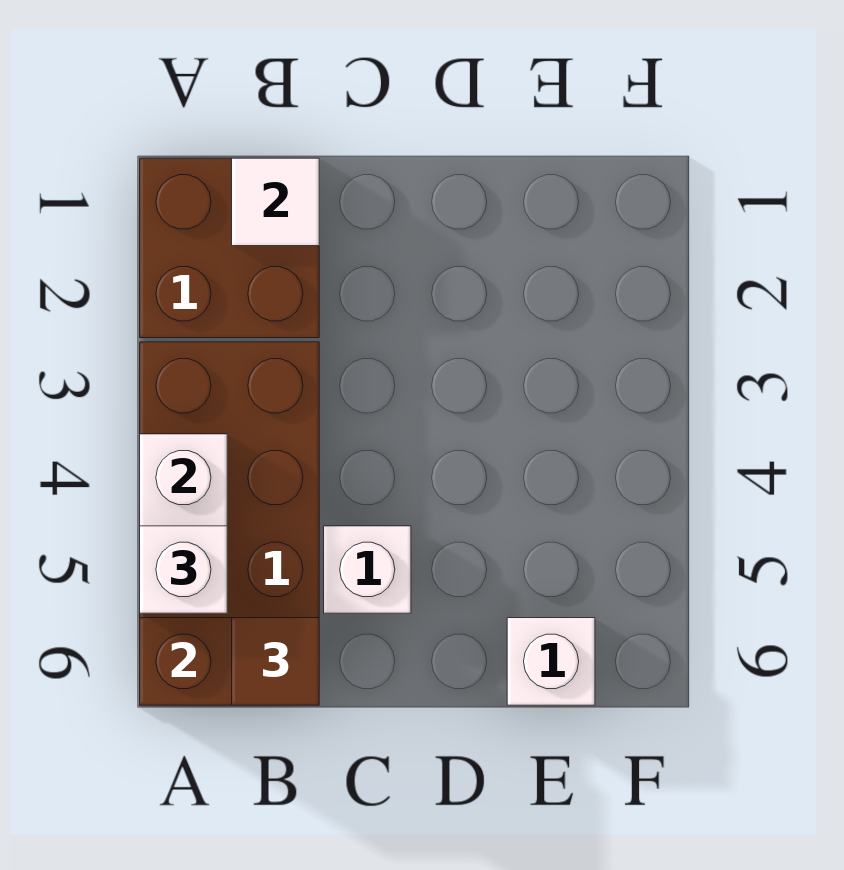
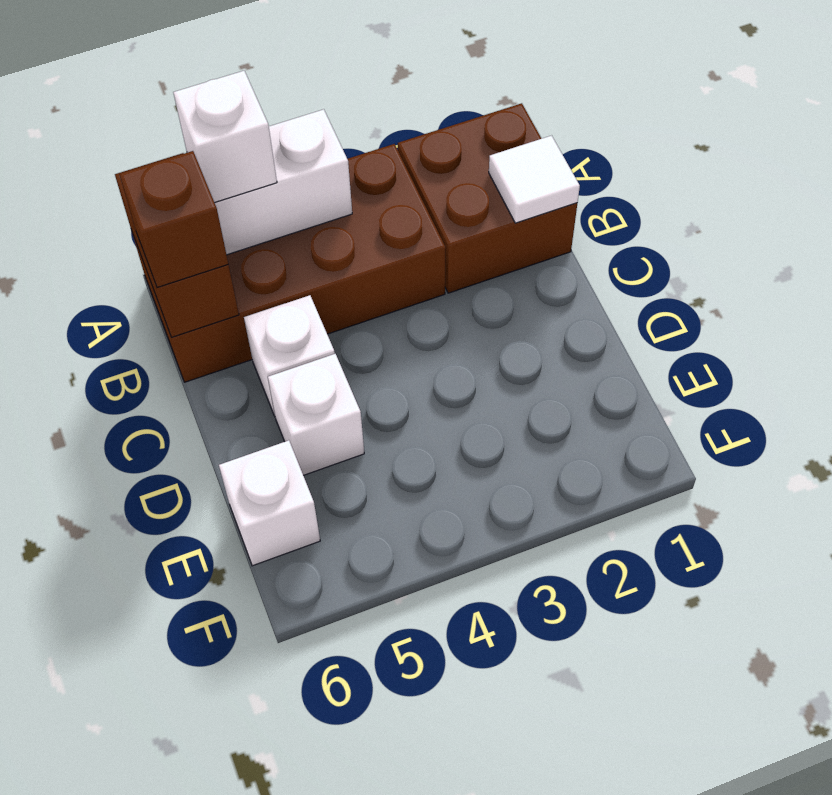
brown 1x1 tile [232,618,319,705] -> brown 1x1 brick [119,151,228,287]
none -> white 1x1 brick [268,354,364,475]

